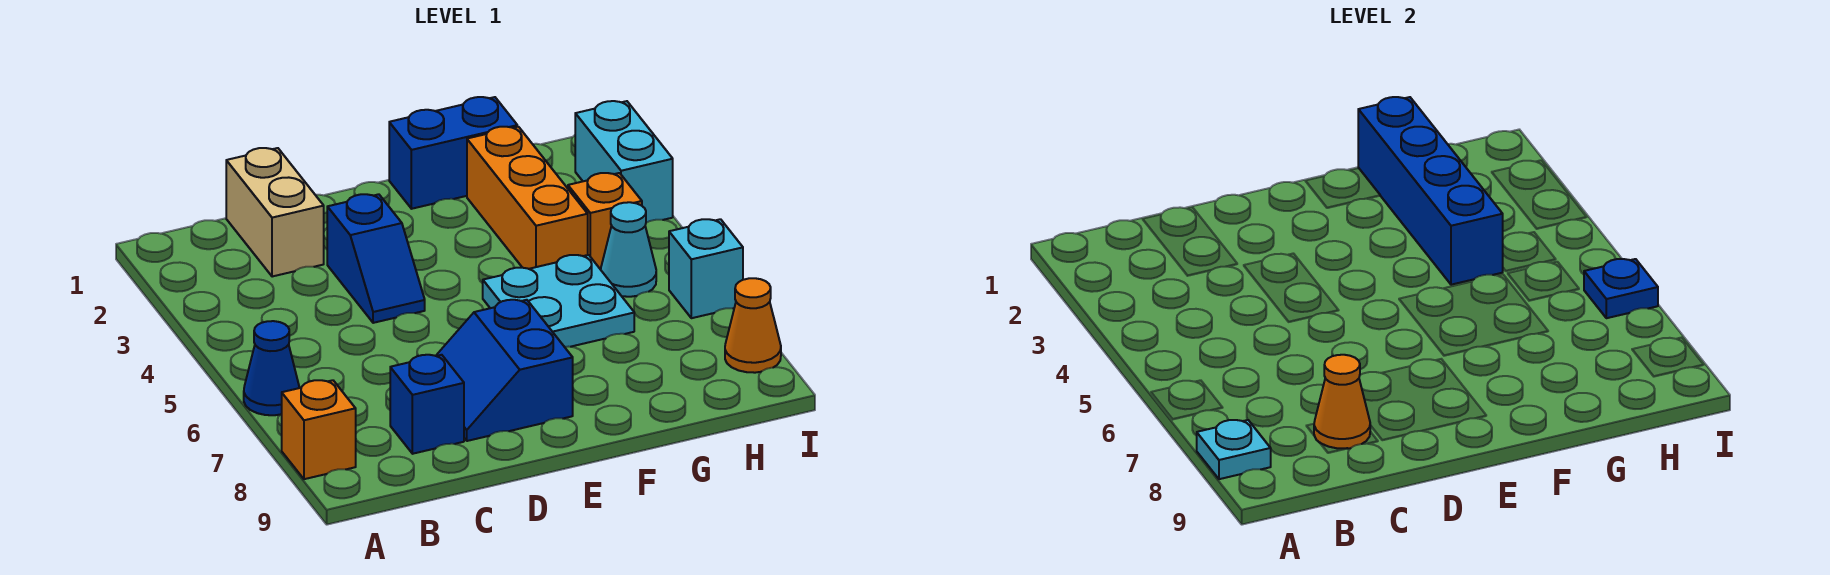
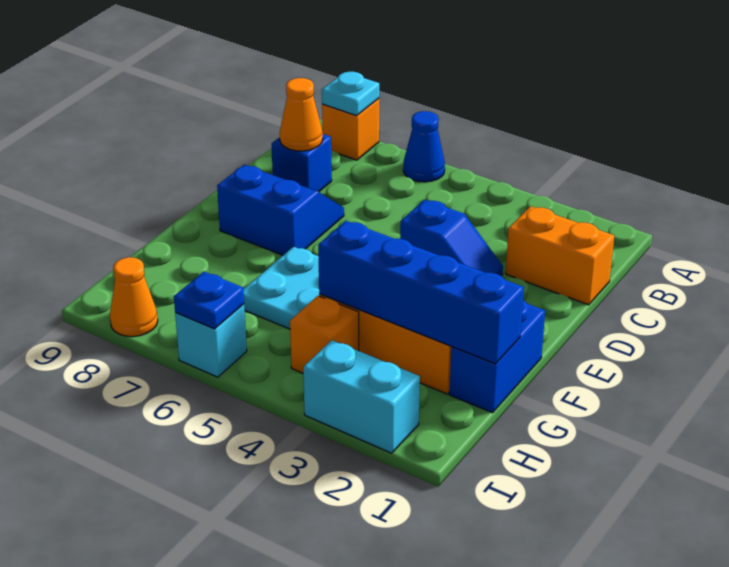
tan 1x2 brick [226,148,324,277] -> orange 1x2 brick [506,206,614,305]
blue 1x2 slope [327,194,425,323] -> blue 1x2 slope turned to [400,200,503,276]
cyan 1x1 cone [601,202,656,297] -> none

